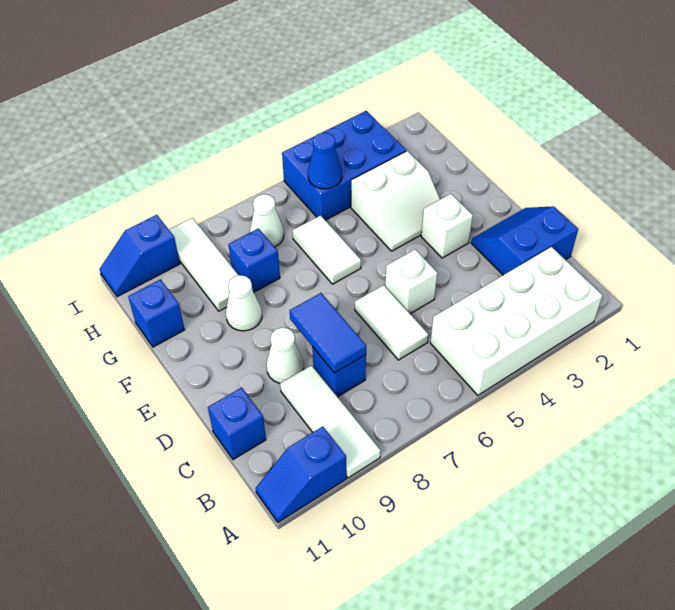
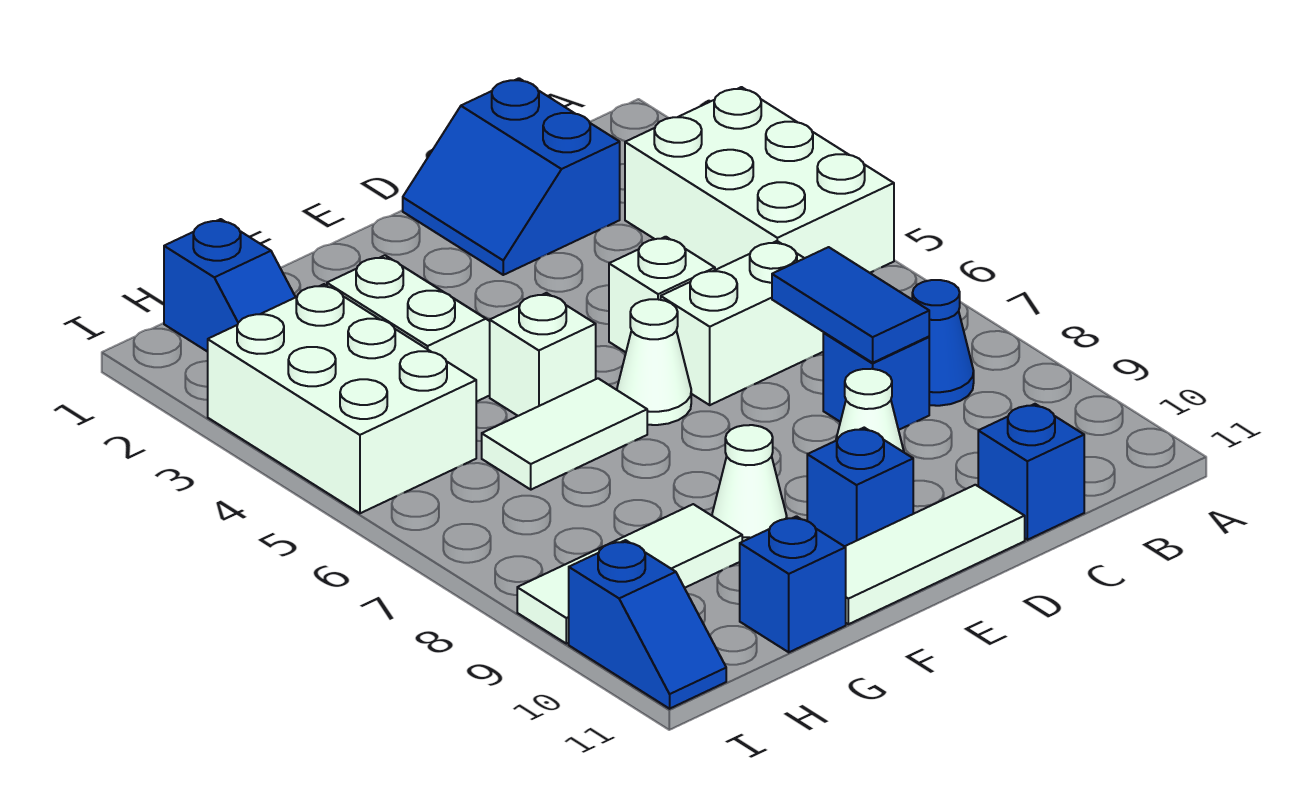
white 2x4 brick [430,247,603,395] -> white 2x3 brick [625,87,894,273]
white 1x3 tile [280,365,380,478] -> white 1x3 tile moved to [845,485,1025,624]
blue 1x2 slope [256,426,346,522] -> blue 1x2 slope moved to [164,219,295,352]
white 1x2 tile [355,285,428,360] -> white 1x2 brick [661,241,824,405]
blue 1x2 tile [290,293,366,373] -> blue 1x2 tile turned to [772,247,929,363]
white 1x1 brick [421,194,473,258] -> white 1x1 brick moved to [490,293,596,416]
blue 1x1 brick [228,228,280,292] -> blue 1x1 brick moved to [807,428,913,546]
blue 2x3 brick [282,111,406,220] -> white 2x3 brick [208,284,476,513]
blue 1x1 cone [308,133,342,189] -> blue 1x1 cone moved to [912,280,974,406]
white 1x1 cone [250,194,284,247] -> white 1x1 cone moved to [617,299,691,425]

